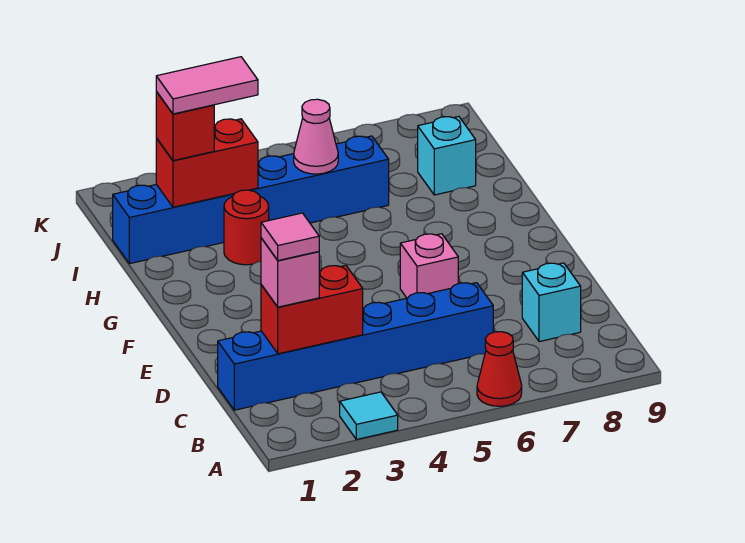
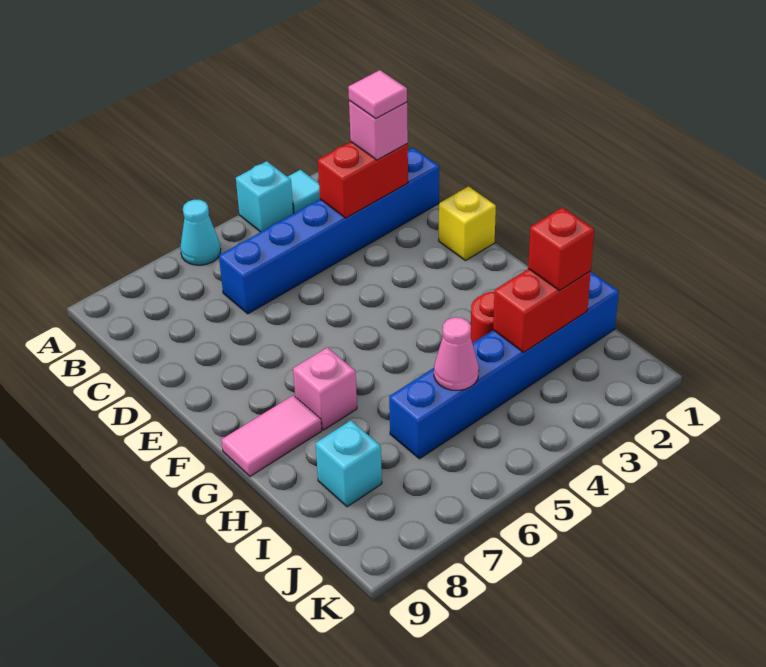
red 1x1 cone [477,332,522,406] -> cyan 1x1 cone [180,200,221,265]
cyan 1x1 brick [522,263,581,342] -> cyan 1x1 brick moved to [236,161,293,232]
none -> yellow 1x1 brick [439,186,496,261]
pink 1x1 brick [400,234,458,298] -> pink 1x1 brick moved to [293,348,357,430]
pink 1x2 tile [156,57,258,114] -> pink 1x2 tile moved to [222,395,322,476]

